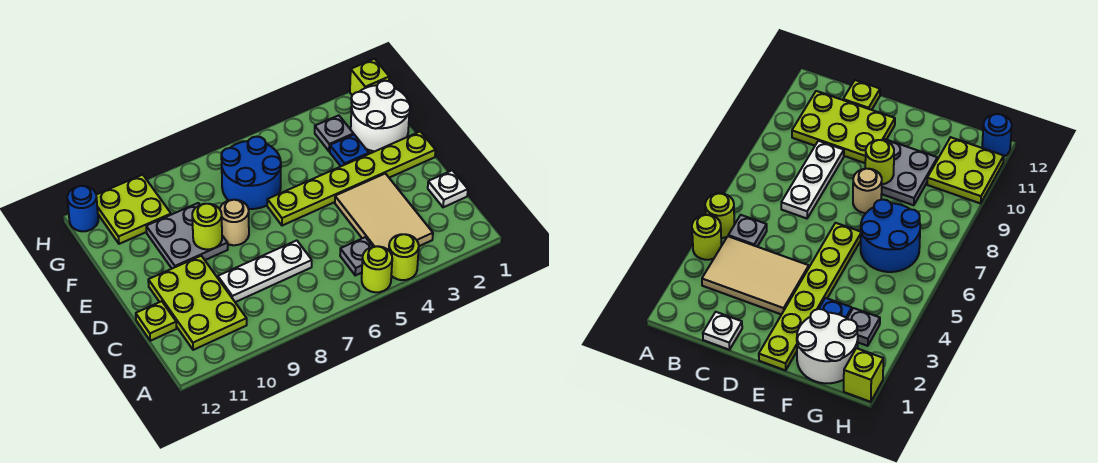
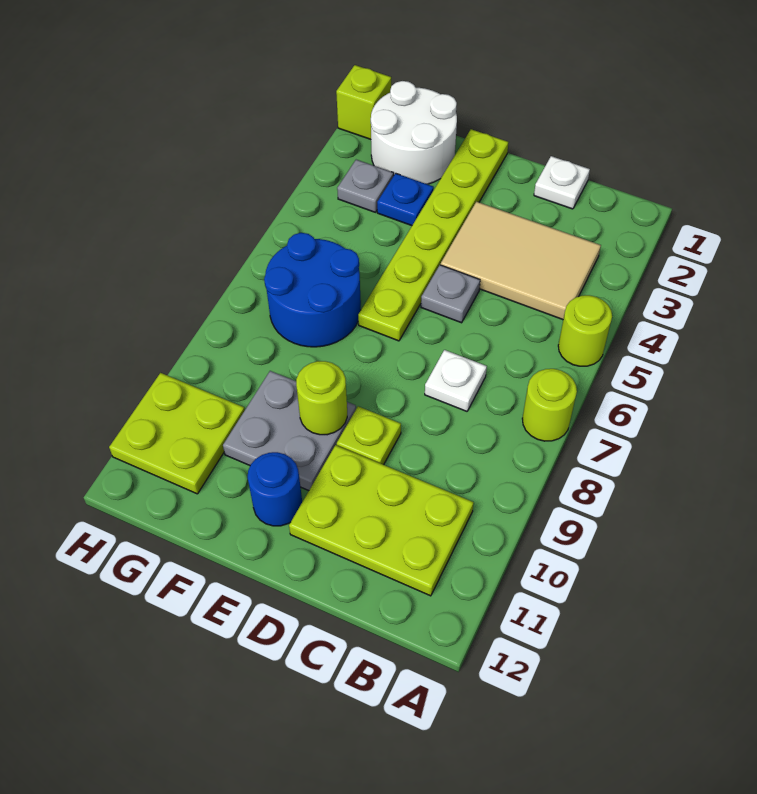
lime 1x1 round brick [389,234,419,280] -> lime 1x1 round brick moved to [522,369,577,441]
grey 1x1 plate [340,237,373,275] -> grey 1x1 plate moved to [421,265,480,323]
white 1x3 plate [218,240,312,302] -> white 1x1 plate [425,350,487,411]
lime 1x1 plate [136,301,177,341] -> lime 1x1 plate moved to [337,406,401,465]
tan 1x1 round brick [220,200,249,245] -> none
blue 1x1 round brick [67,186,98,231] -> blue 1x1 round brick moved to [248,452,302,526]

